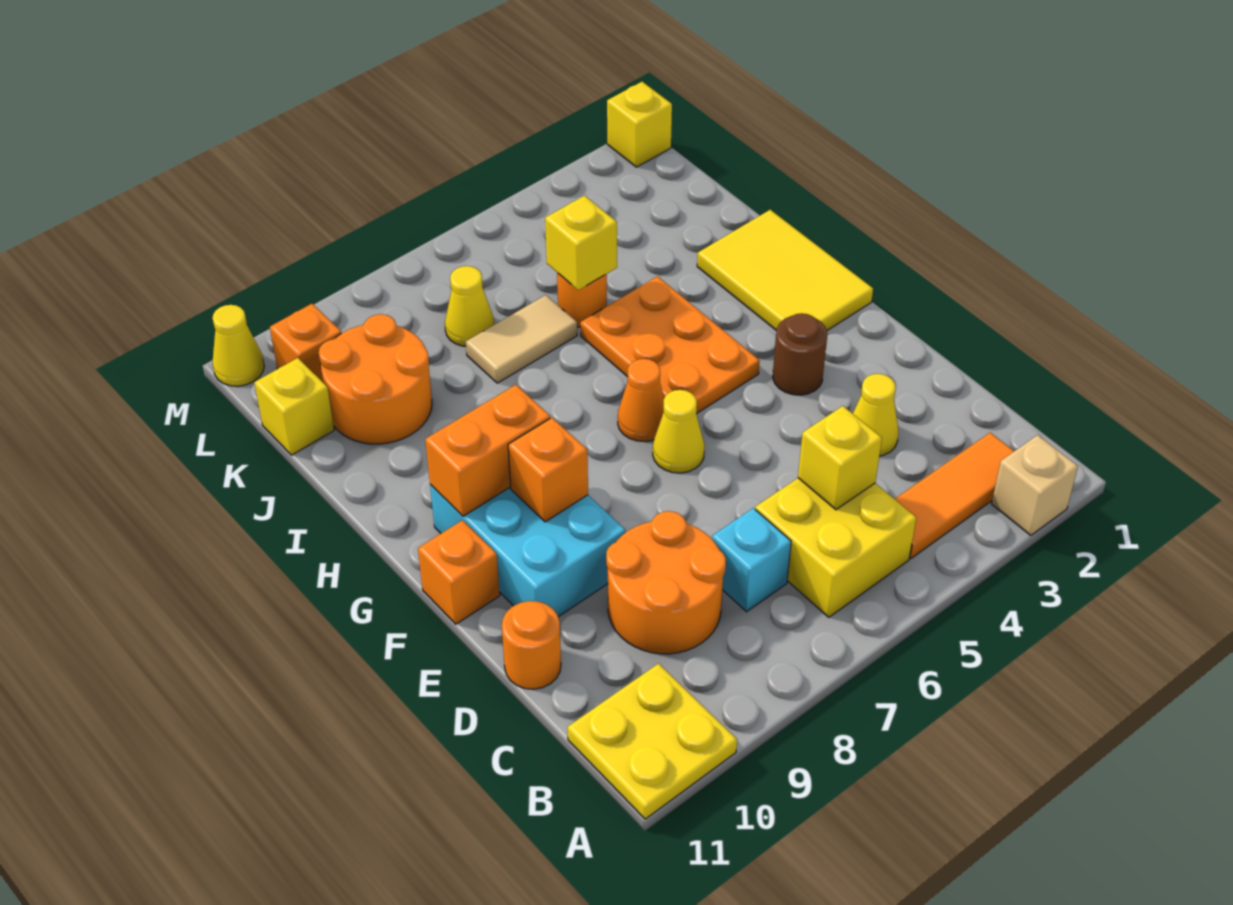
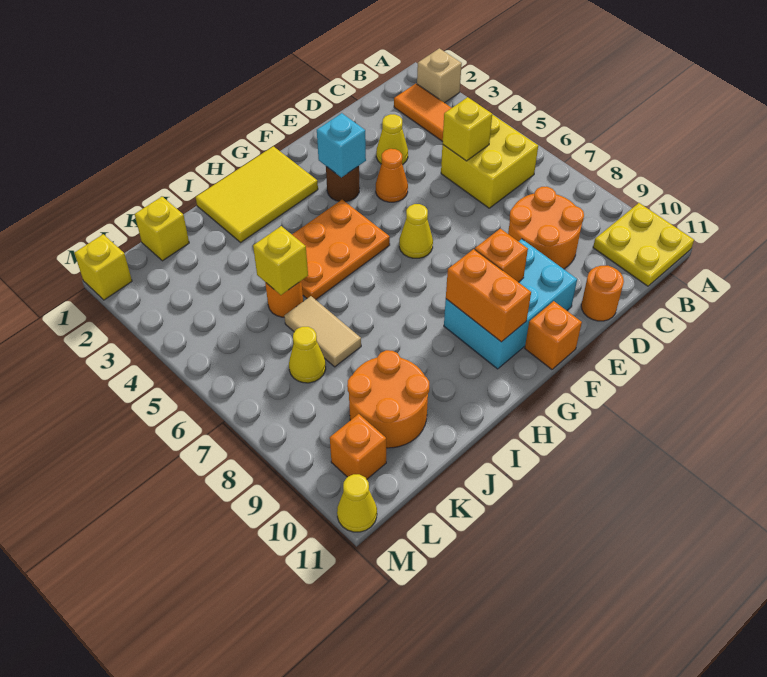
cyan 1x1 brick [712,508,791,612] -> cyan 1x1 brick moved to [317,113,366,177]
orange 1x1 cone [618,359,664,441] -> orange 1x1 cone moved to [376,149,408,202]
yellow 1x1 brick [254,358,334,455] -> yellow 1x1 brick moved to [135,197,189,261]

